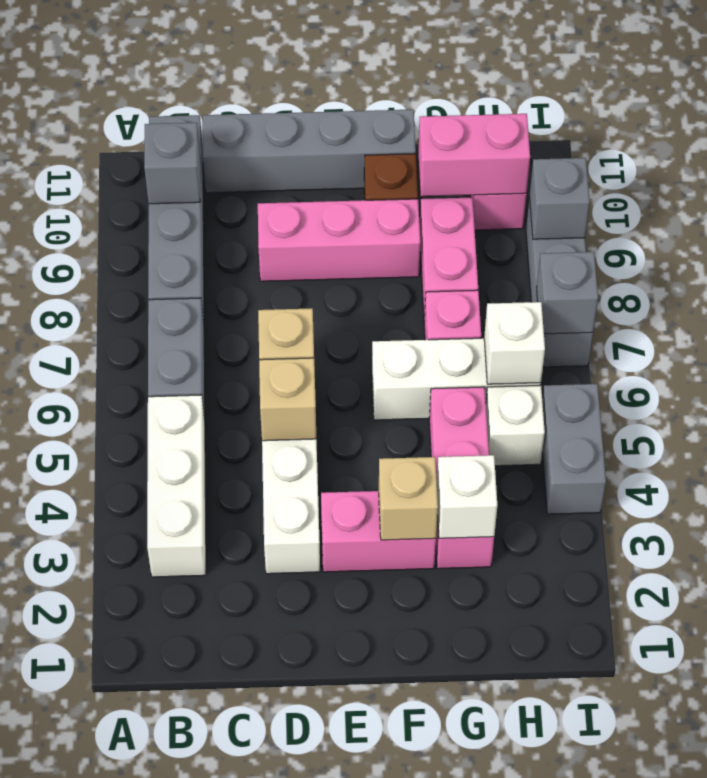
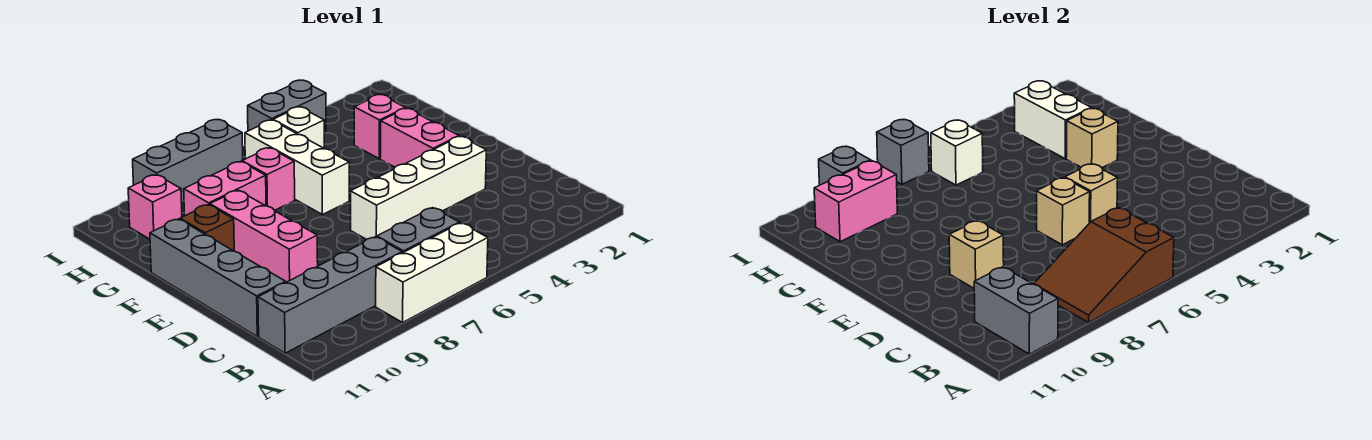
none -> brown 2x3 slope [1034,208,1174,322]
white 1x3 brick [147,395,206,577] -> white 1x3 brick moved to [376,223,488,322]
grey 1x1 brick [144,123,200,204] -> grey 1x2 brick [974,267,1058,354]
none -> tan 1x1 brick [949,221,1004,288]
pink 1x3 brick [429,387,494,569] -> pink 1x1 brick [354,95,405,159]
white 1x1 brick [437,455,497,538] -> white 1x2 brick [1014,81,1091,159]
pink 1x2 brick [418,114,530,196] -> pink 1x2 brick turned to [814,161,897,242]

